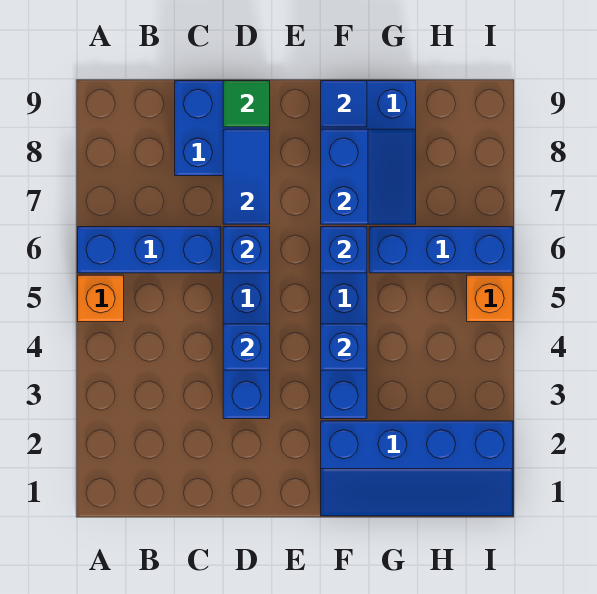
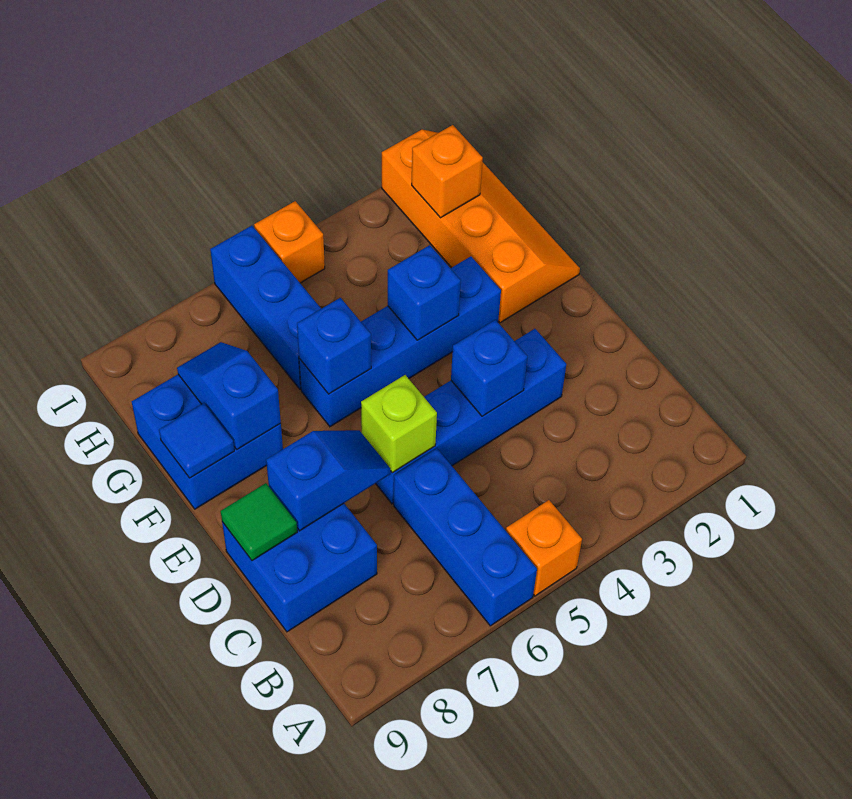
blue 1x1 brick [223,227,270,273] -> lime 1x1 brick [361,375,437,473]
blue 1x2 tile [223,129,270,224] -> blue 1x2 slope [266,430,390,531]
blue 2x4 slope [321,421,513,516] -> orange 2x4 slope [382,129,580,323]
blue 2x2 slope [321,129,416,224] -> blue 1x2 slope [177,342,281,449]
none -> orange 1x1 brick [412,125,483,218]

